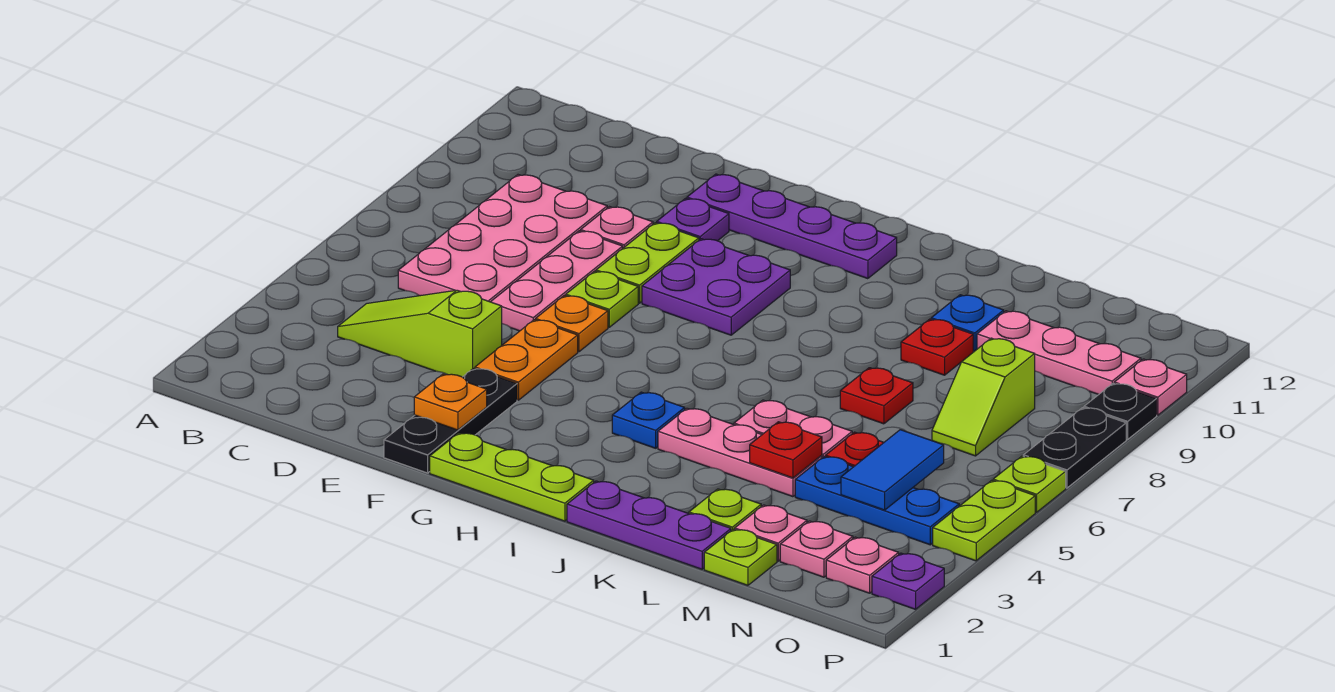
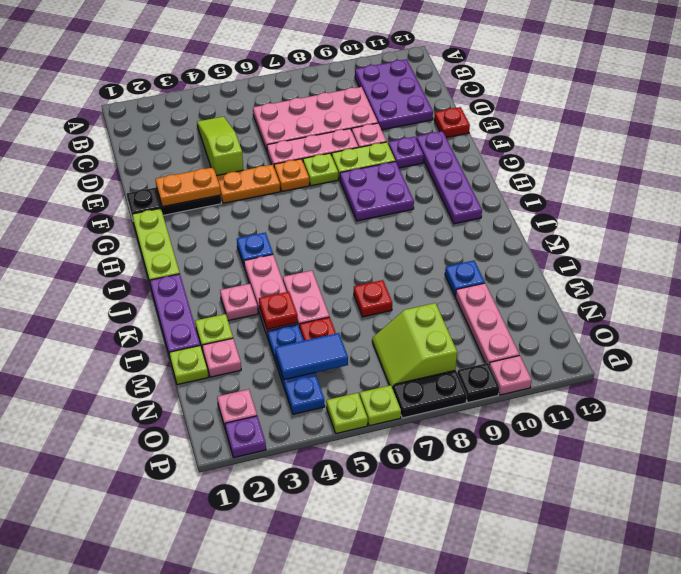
none -> purple 2x3 plate [355,59,433,130]
orange 1x1 plate [414,374,487,430] -> orange 1x2 plate [155,167,221,207]
red 1x1 plate [901,319,973,375] -> red 1x1 plate moved to [434,107,470,138]
pink 1x1 plate [780,521,853,577] -> pink 1x1 plate moved to [220,284,258,321]
lime 1x2 slope [932,338,1035,456] -> lime 2x2 slope [372,303,457,388]
lime 1x2 plate [933,480,1035,561] -> lime 1x1 plate [326,393,368,434]

